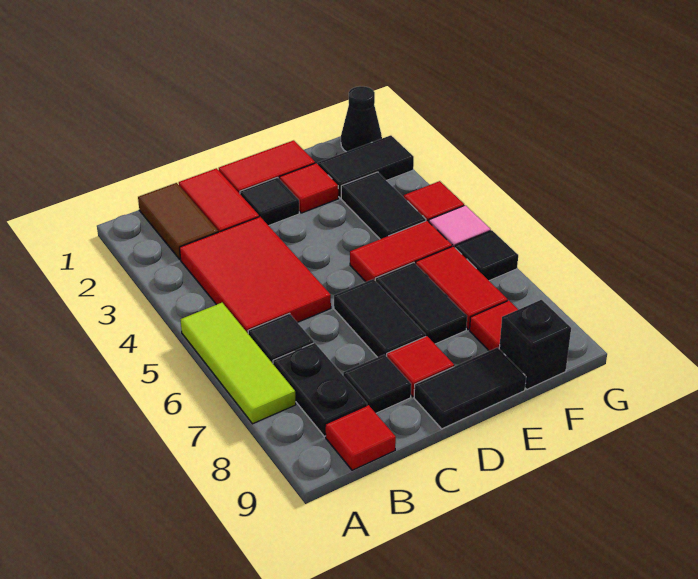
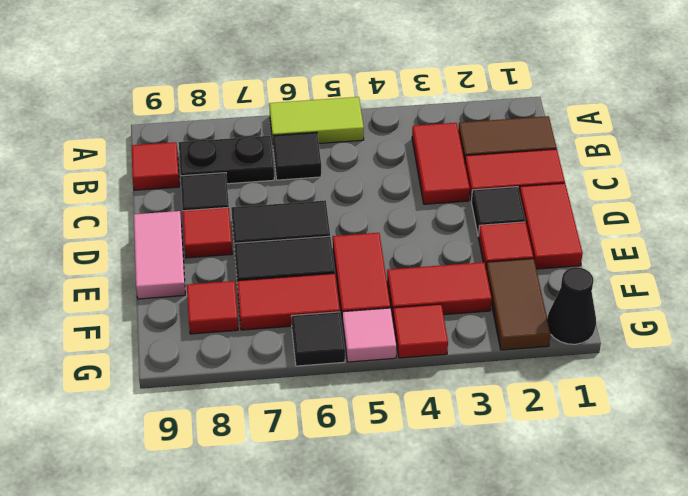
lime 1x3 tile [180,303,296,424] -> lime 1x2 tile [269,97,364,143]
red 2x3 tile [180,217,331,333] -> red 1x2 tile [412,123,470,204]
black 1x2 tile [414,348,526,429] -> pink 1x2 tile [134,211,185,299]
black 1x2 tile [318,135,414,198] -> brown 1x2 tile [486,259,551,350]
black 1x2 tile [341,172,426,239] -> red 1x2 tile [387,262,492,318]
black 1x1 brick [499,300,571,389] -> none

